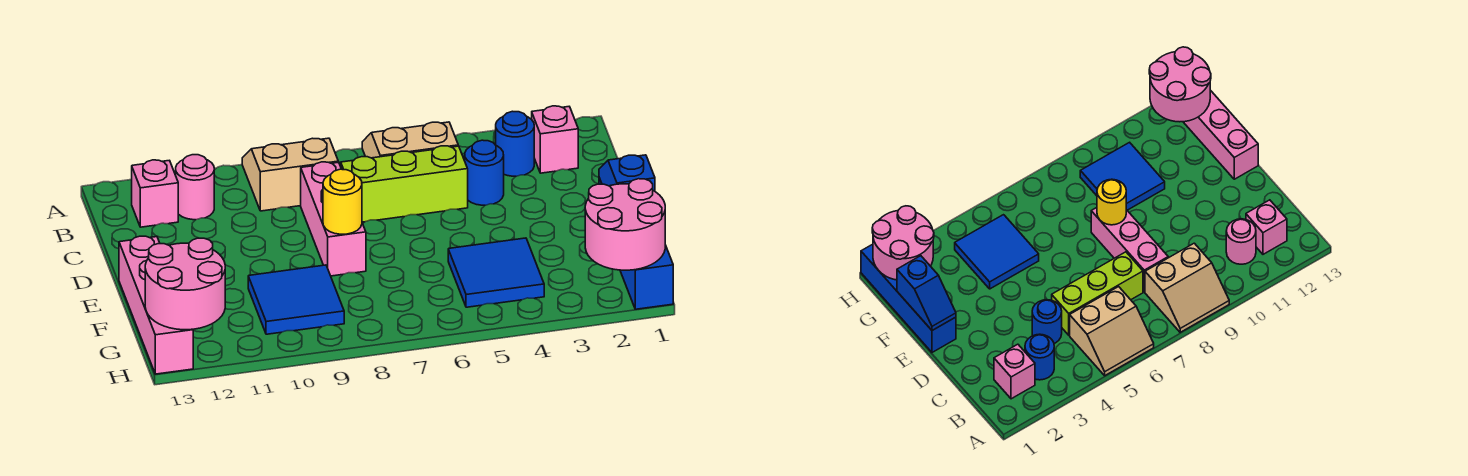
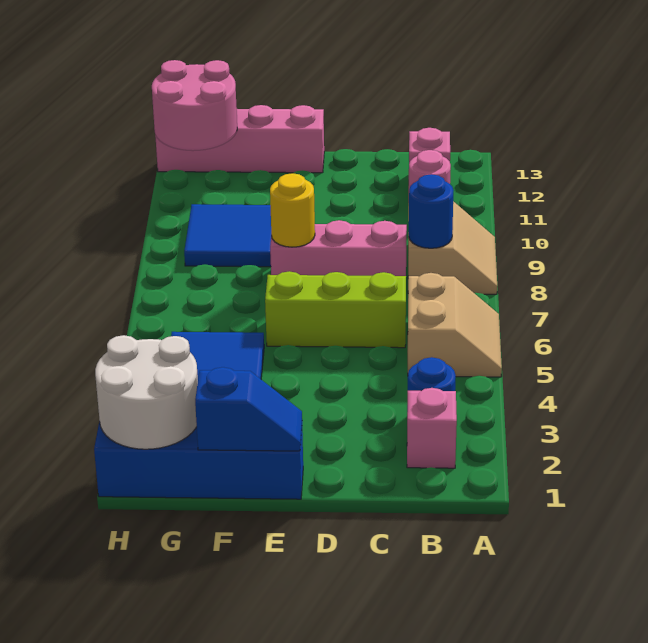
blue 1x1 round brick [465,140,504,205] -> blue 1x1 round brick moved to [409,174,453,248]
lime 1x3 brick [341,146,468,222] -> lime 1x3 brick turned to [265,271,406,348]
pink 2x2 round brick [585,179,665,270] -> white 2x2 round brick [95,335,198,449]

